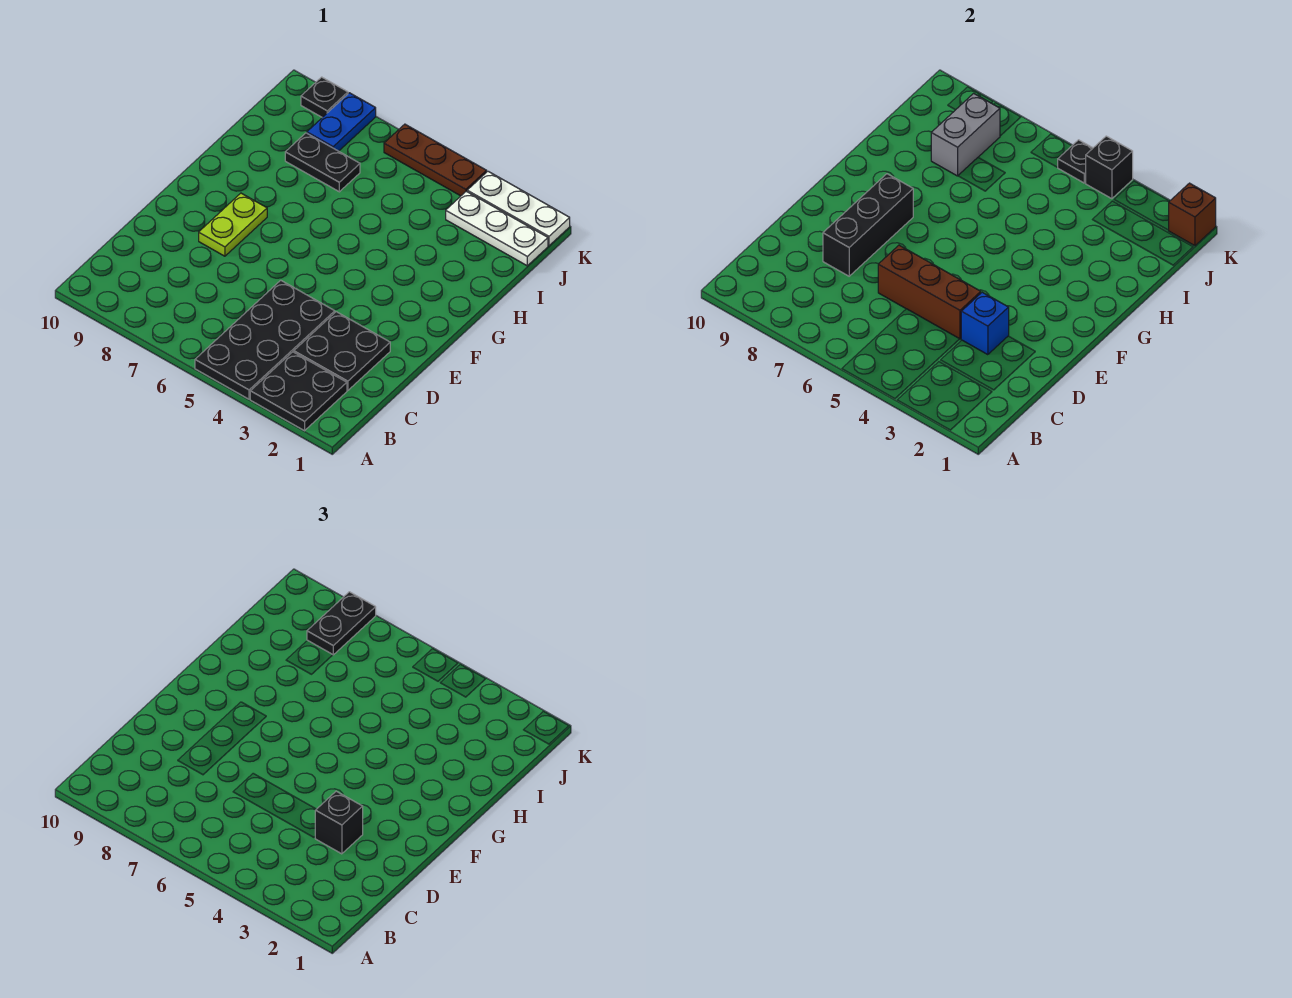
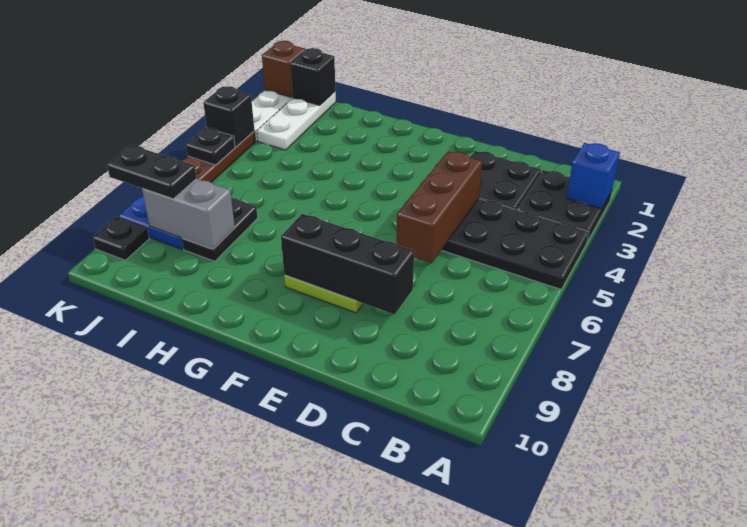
blue 1x1 brick [961,292,1009,355] -> blue 1x1 brick moved to [567,143,620,209]
black 1x1 brick [315,791,363,854] -> black 1x1 brick moved to [291,48,335,105]

